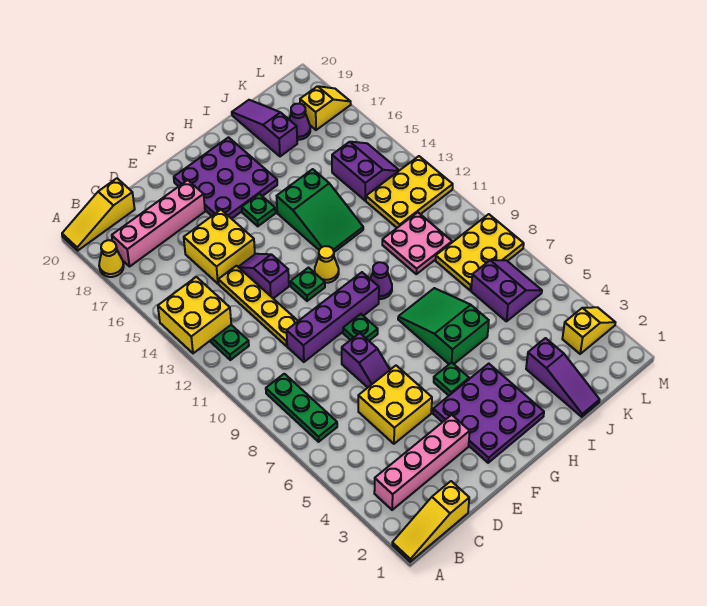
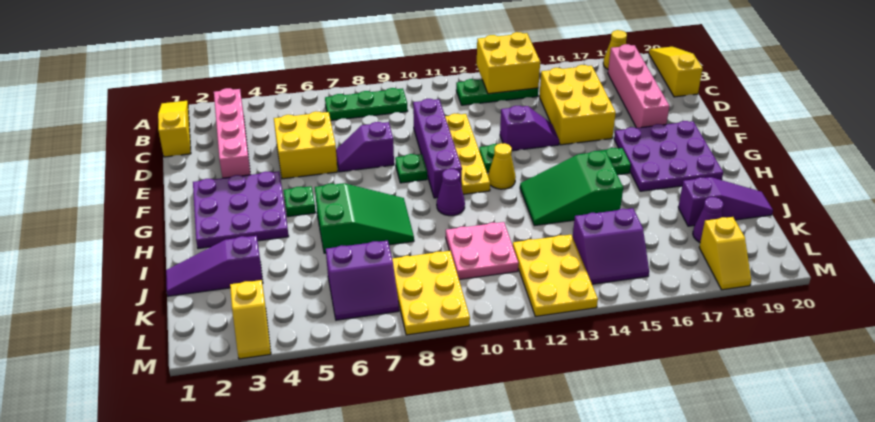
yellow 1x4 plate [218,266,298,346] -> yellow 1x4 plate turned to [445,113,490,194]
yellow 2x2 brick [184,210,255,284] -> yellow 2x3 brick [539,65,616,145]

